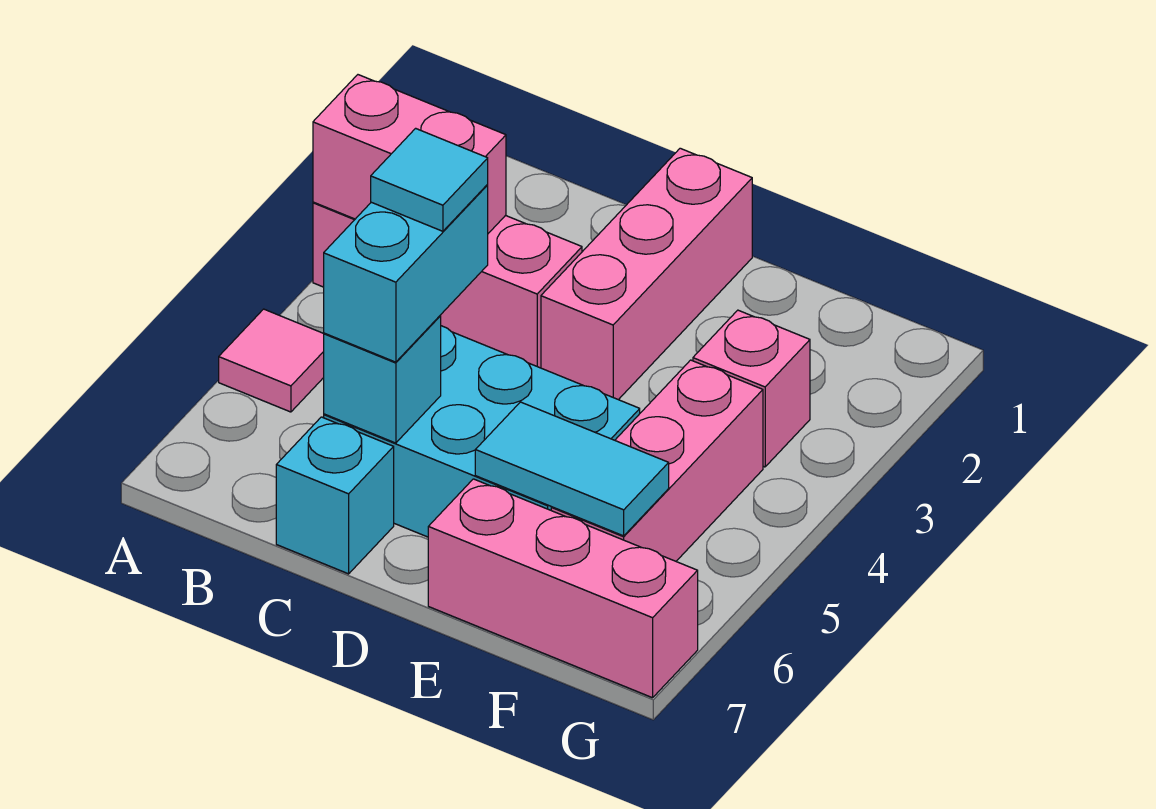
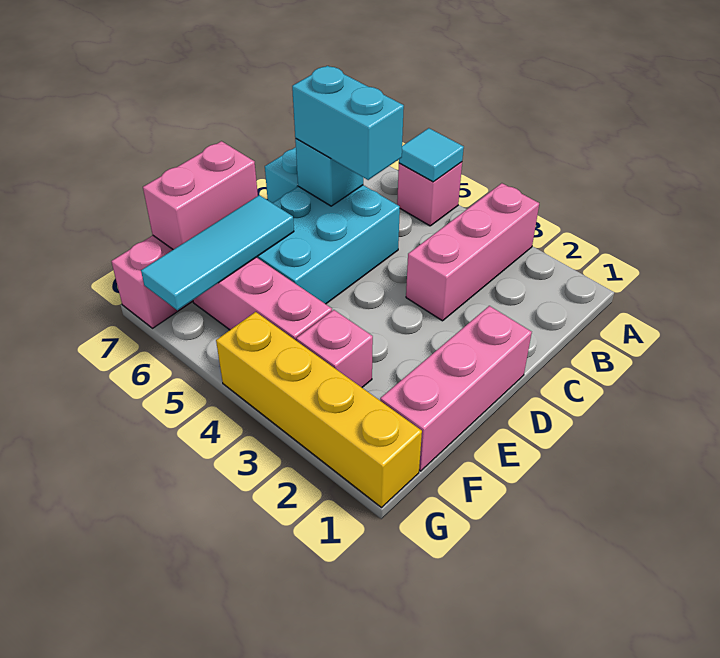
pink 1x2 brick [313,75,506,233] -> pink 1x2 brick moved to [143,141,258,250]
pink 1x1 tile [219,309,324,412] -> pink 1x1 brick [397,162,462,226]
cyan 1x1 tile [371,128,488,231] -> cyan 1x1 tile moved to [399,128,464,182]
pink 1x3 brick [541,148,752,400] -> pink 1x3 brick turned to [380,306,532,471]
cyan 1x2 tile [475,402,669,536] -> cyan 1x3 tile [141,195,294,310]
none -> yellow 1x4 brick [216,312,422,508]

